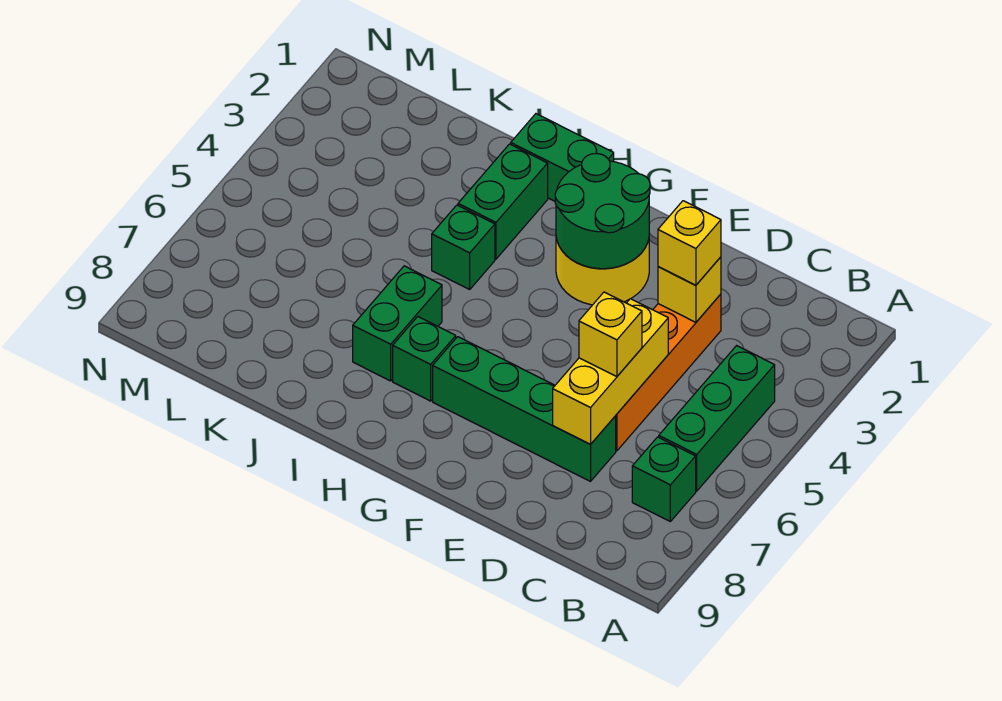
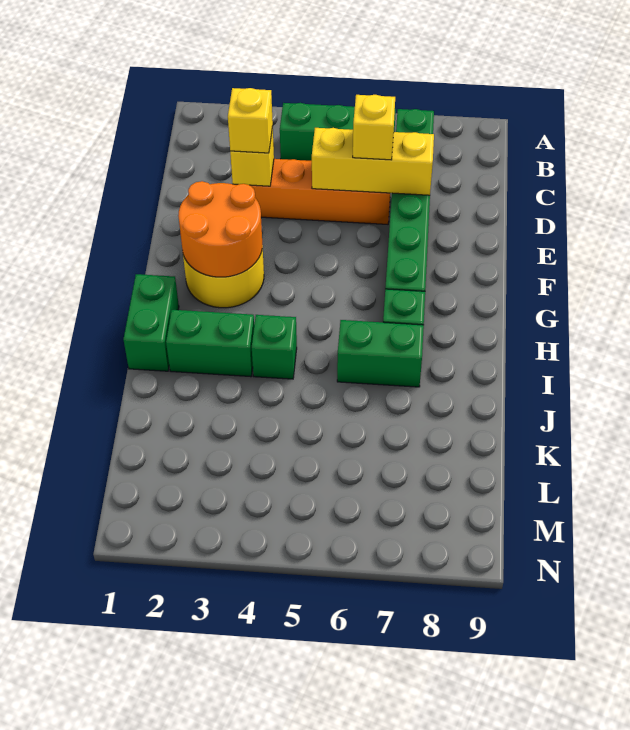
green 2x2 round brick [555,153,650,269] -> orange 2x2 round brick [178,181,262,277]

